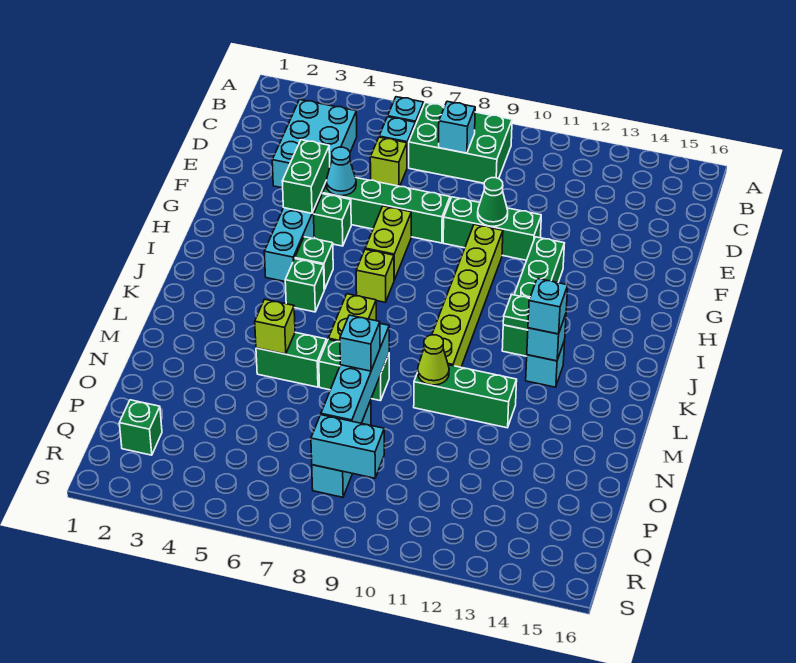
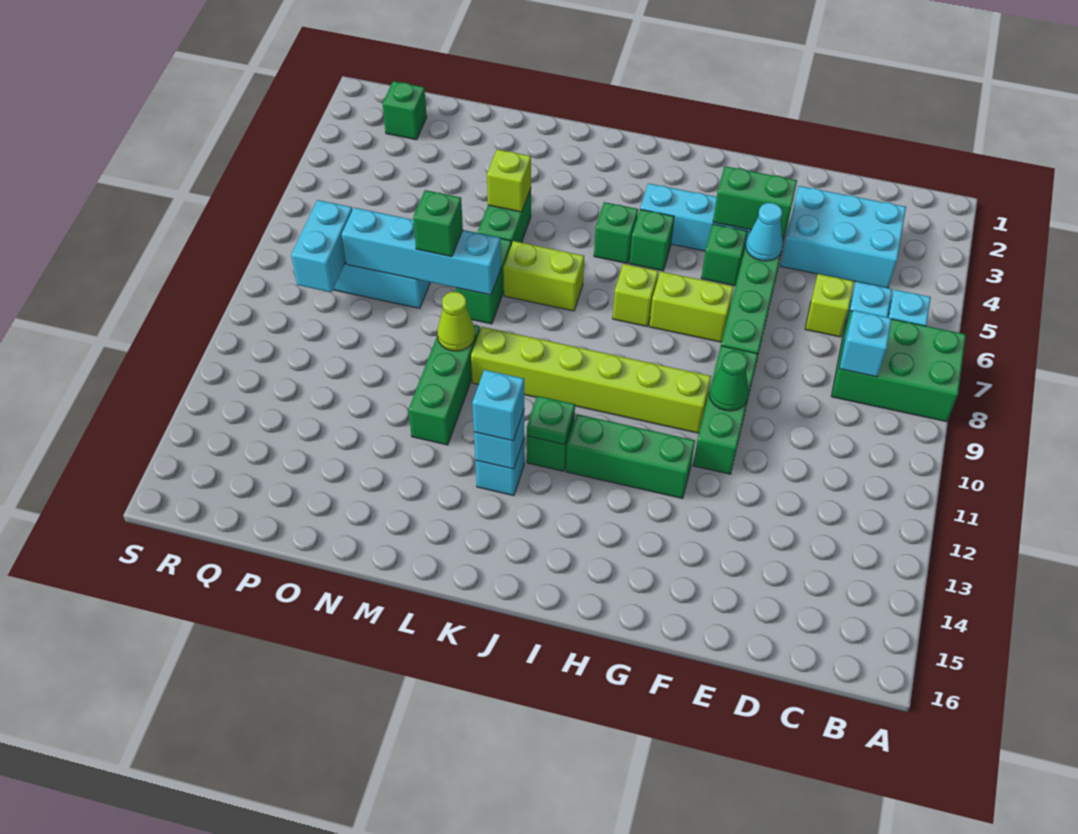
green 2x3 brick [409,102,512,183] -> green 2x3 brick turned to [831,311,966,422]
cyan 1x1 brick [340,315,380,371] -> green 1x1 brick [413,190,463,257]

